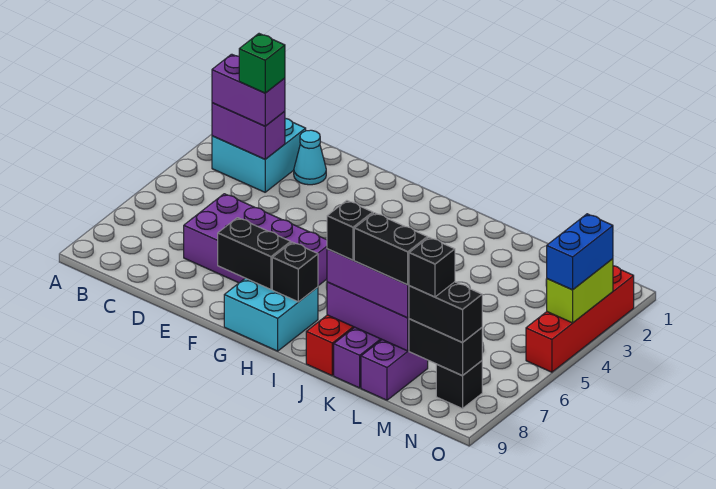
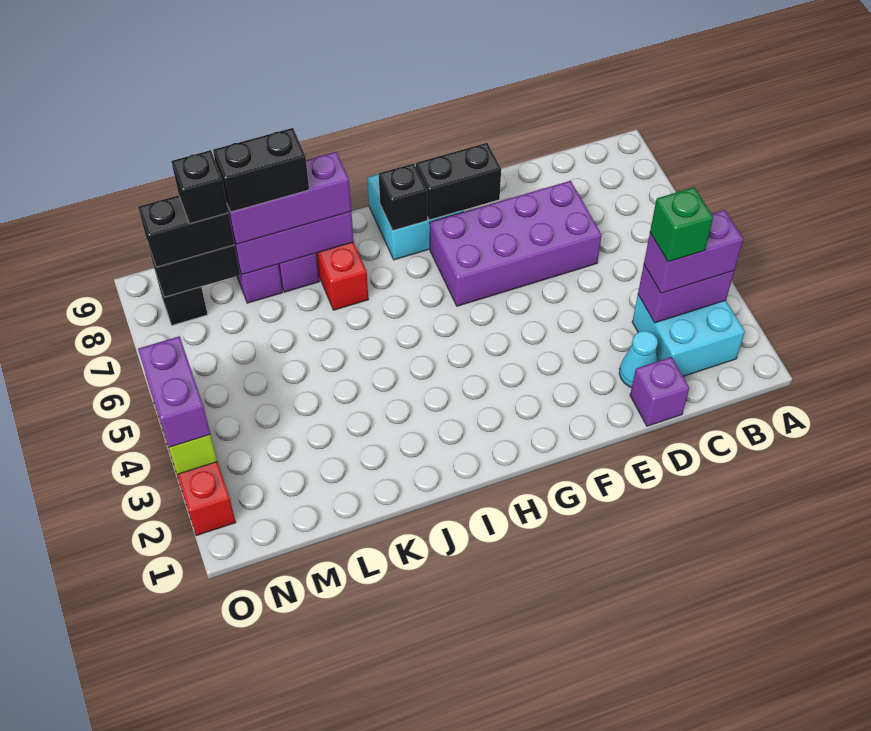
none -> purple 1x1 brick [630,357,689,426]
black 1x1 brick [327,201,373,260] -> none
blue 1x2 brick [547,214,613,290] -> purple 1x2 brick [138,336,210,447]

